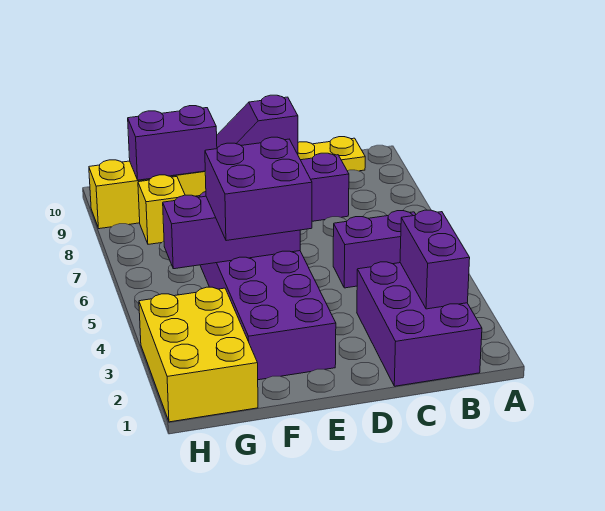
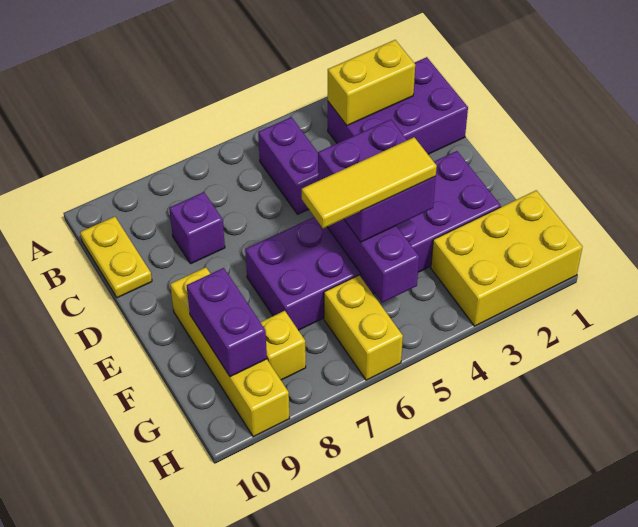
purple 1x2 brick [400,210,470,309] -> yellow 1x2 brick [328,40,415,125]
purple 1x2 slope [217,95,298,154] -> none
none -> yellow 1x3 tile [302,137,437,228]
none -> yellow 1x2 brick [324,275,403,380]

